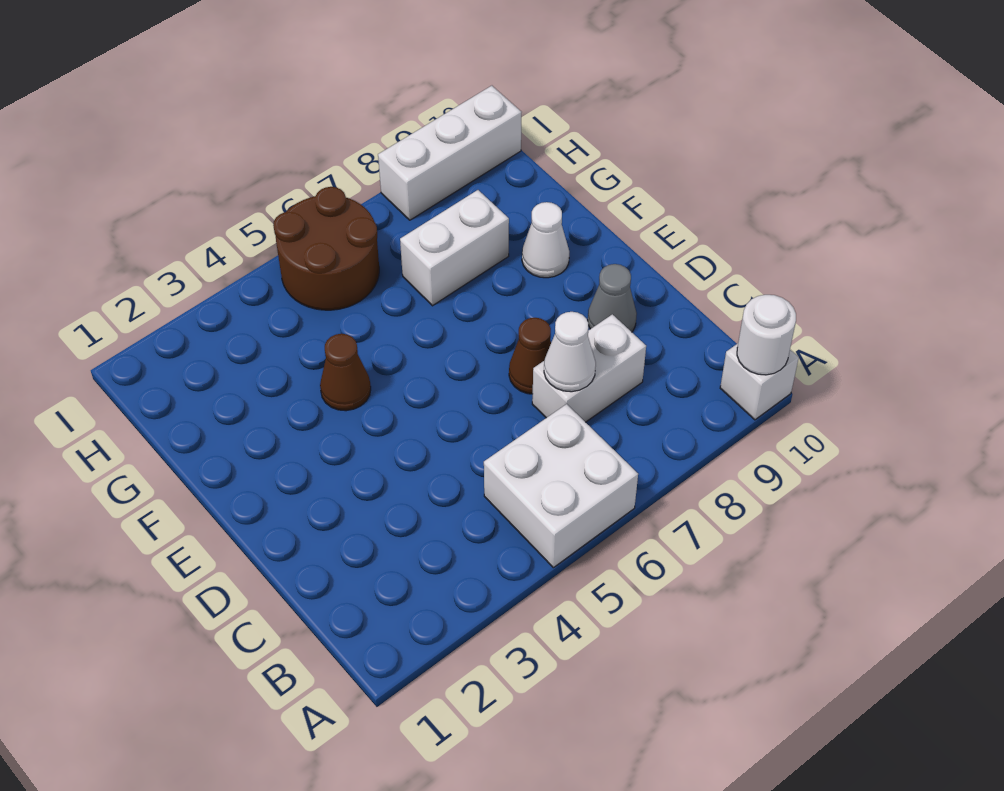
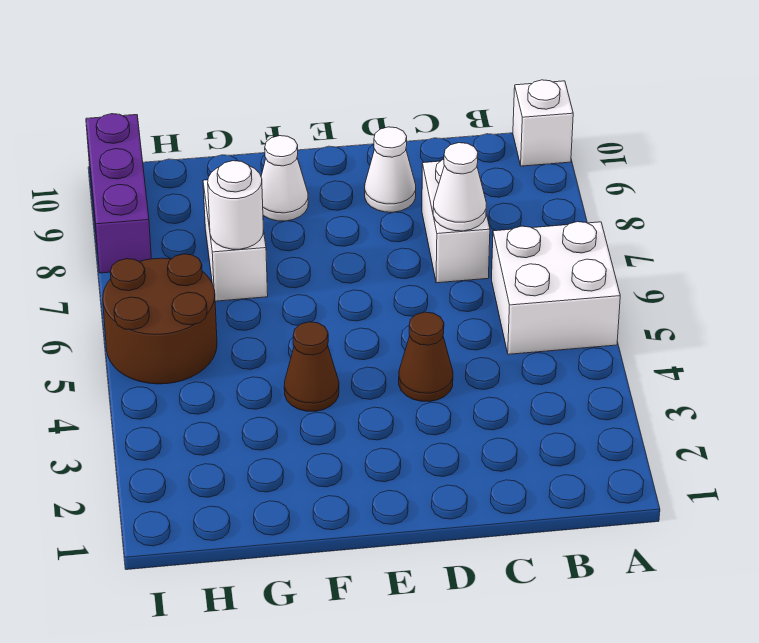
white 1x1 round brick [737,295,796,375] -> white 1x1 round brick moved to [208,161,263,249]
brown 1x1 cone [509,318,551,394] -> brown 1x1 cone moved to [399,312,453,402]
grey 1x1 cone [588,264,637,332] -> white 1x1 cone [365,127,416,212]
white 1x3 brick [378,86,522,220] -> purple 1x3 brick [86,114,151,273]

